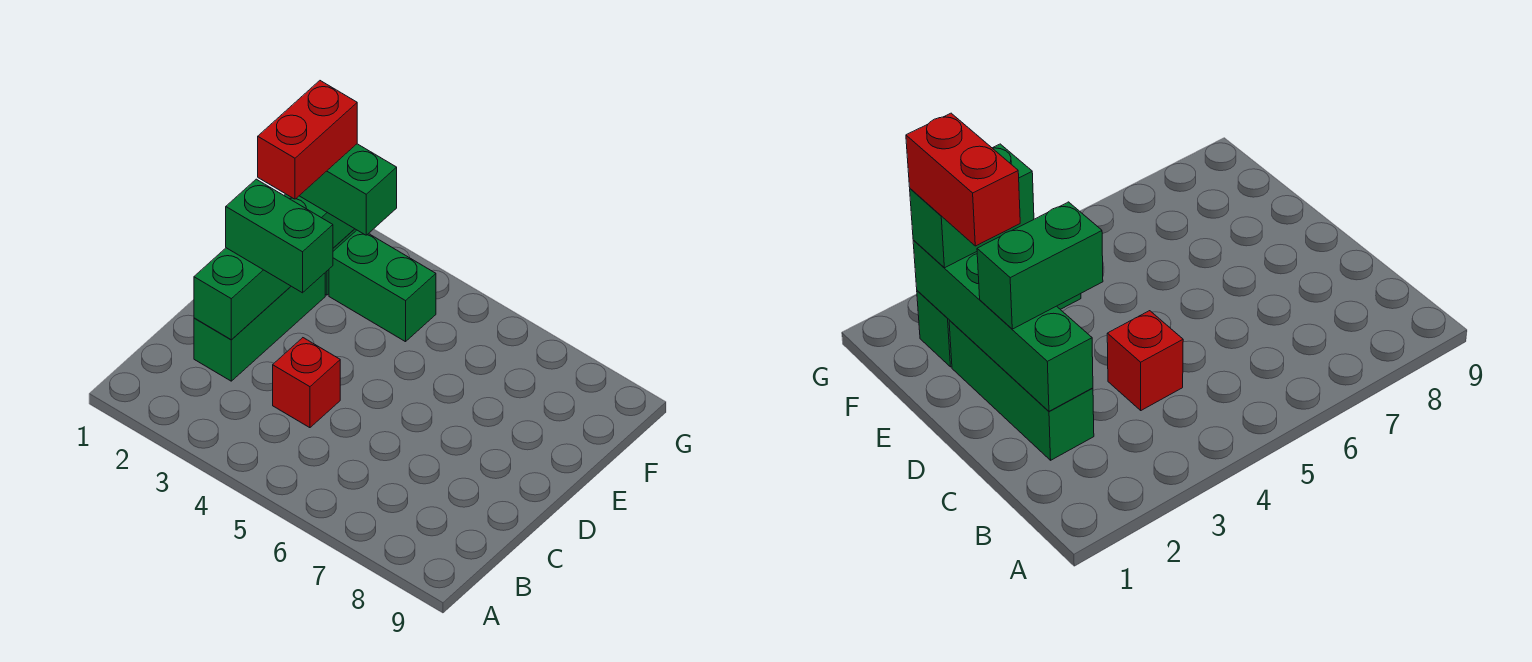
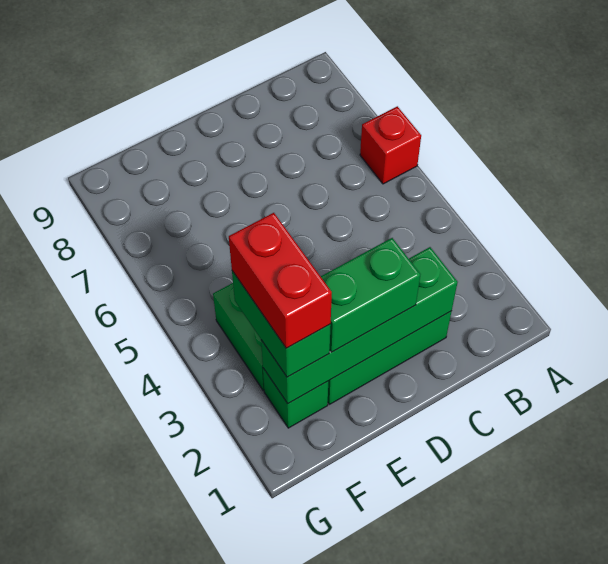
red 1x1 brick [273,338,340,428] -> red 1x1 brick moved to [360,106,421,184]
green 1x2 brick [226,179,333,293] -> green 1x2 brick turned to [321,238,421,352]
red 1x2 brick [258,81,357,199] -> red 1x2 brick turned to [229,213,332,348]

